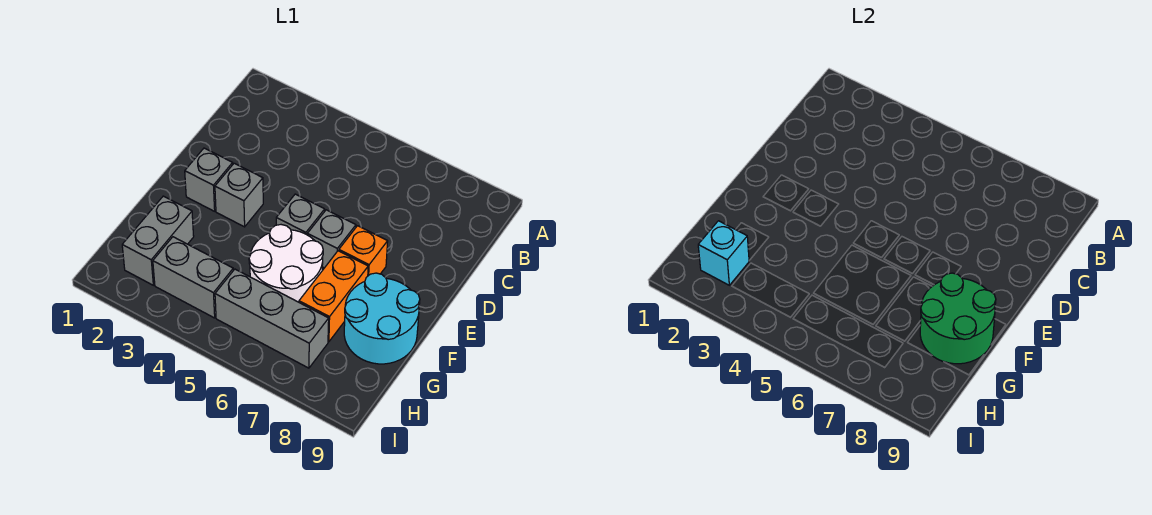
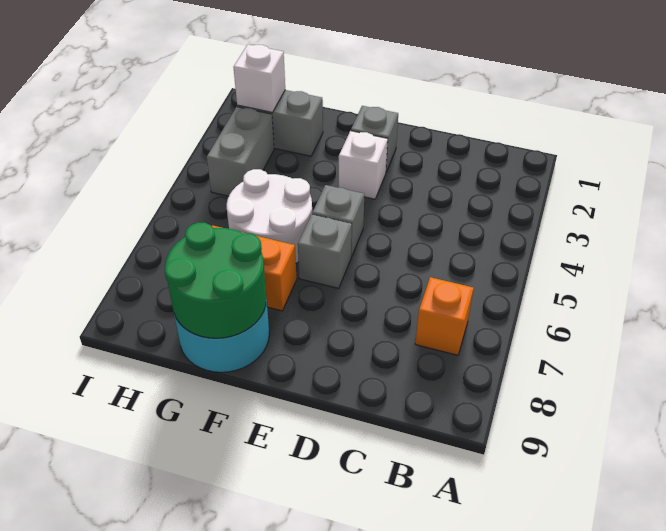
grey 1x1 brick [215,163,263,227] -> white 1x1 brick [339,131,388,199]
orange 1x1 brick [339,226,388,276] -> orange 1x1 brick moved to [415,277,474,355]
cyan 1x1 brick [698,221,749,285] -> white 1x1 brick [234,44,285,112]
grey 1x3 brick [215,269,329,368] -> none

